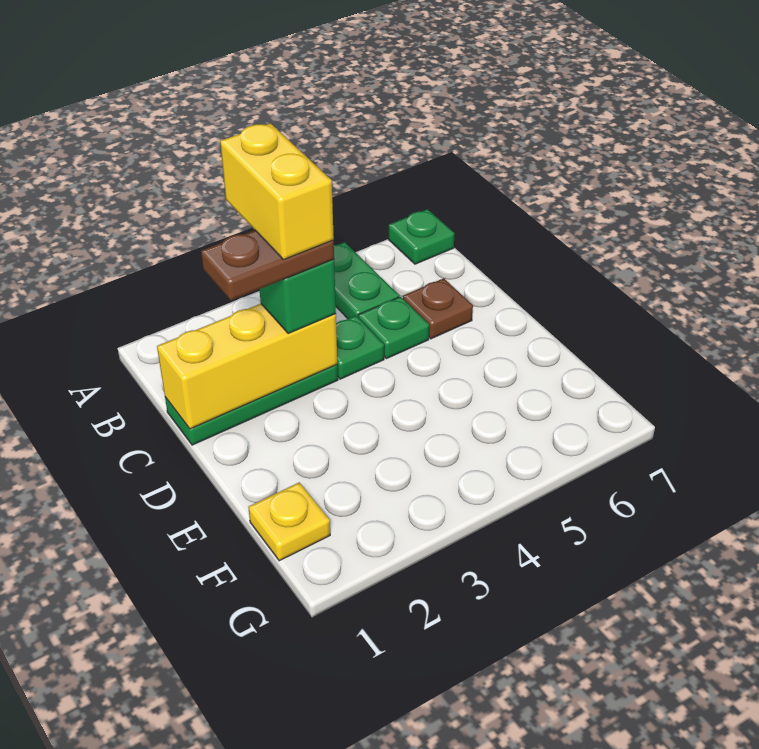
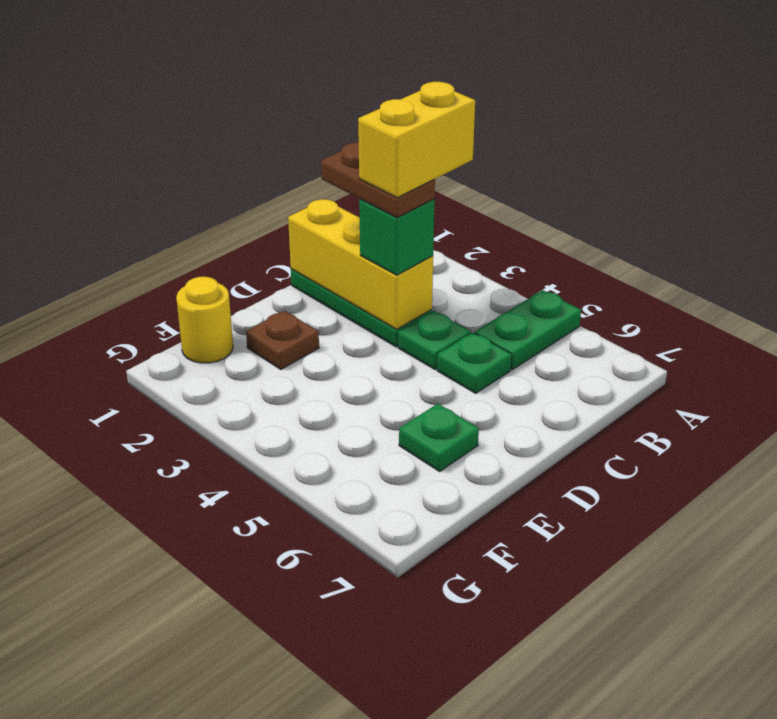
green 1x1 plate [389,209,455,264] -> green 1x1 plate moved to [399,404,479,471]
brown 1x1 plate [403,278,473,339] -> brown 1x1 plate moved to [246,311,319,369]
yellow 1x1 plate [248,482,330,561] -> yellow 1x1 round brick [176,277,233,363]

